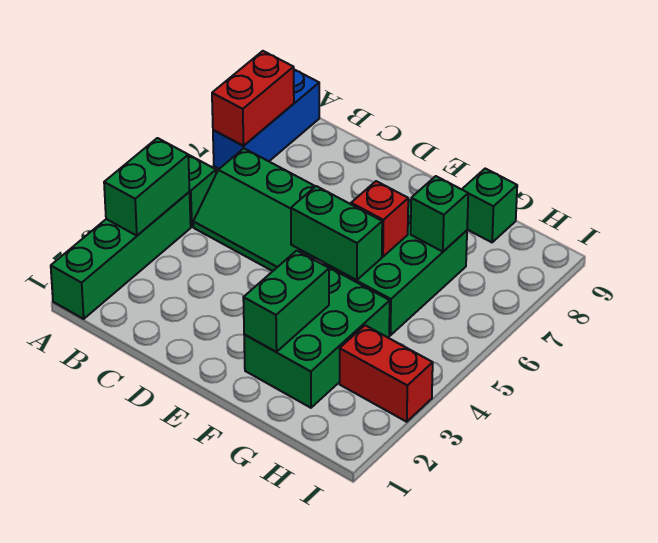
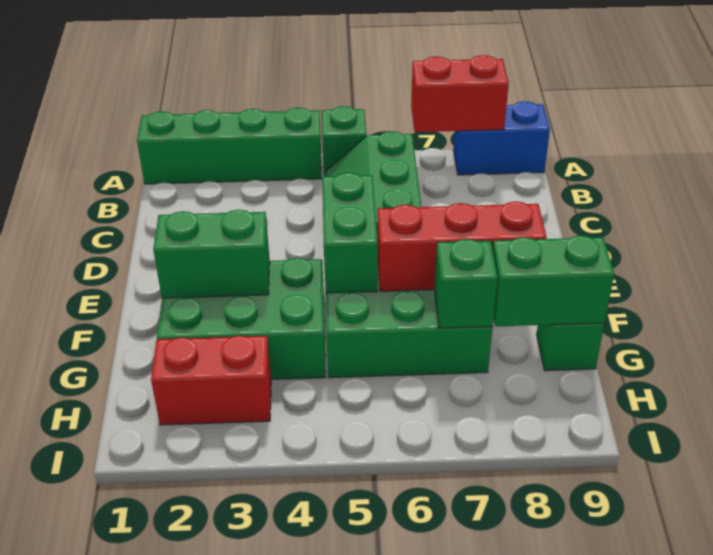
green 1x2 brick [104,138,190,236] -> green 1x2 brick moved to [493,236,614,326]
blue 1x3 brick [213,70,319,169] -> blue 1x2 brick [453,101,550,175]
red 1x1 brick [351,181,408,257] -> red 1x3 brick [378,202,547,291]
red 1x2 brick [340,325,433,422] -> red 1x2 brick turned to [151,336,271,425]

